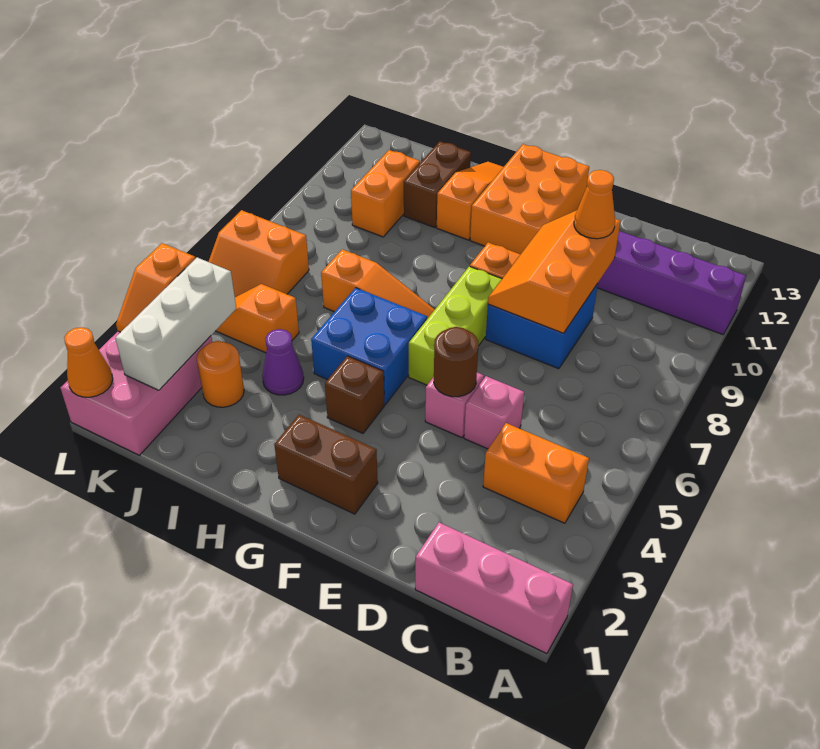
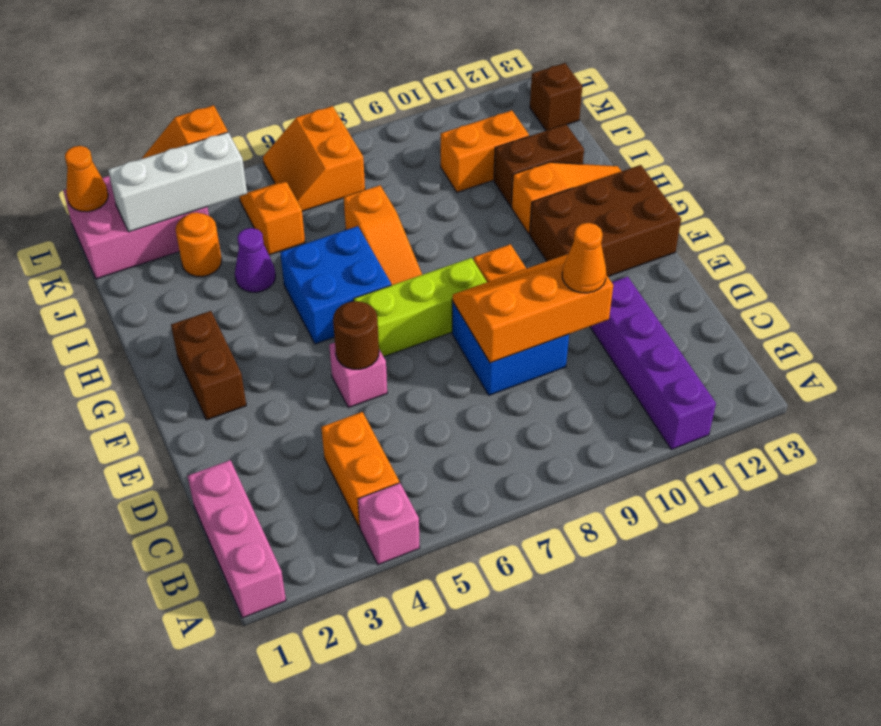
pink 1x1 brick [464,376,524,449] -> pink 1x1 brick moved to [358,483,420,565]
orange 2x3 brick [470,144,589,254] -> brown 2x3 brick [530,165,681,276]
brown 1x1 brick [325,356,384,433] -> brown 1x1 brick moved to [530,63,582,131]

